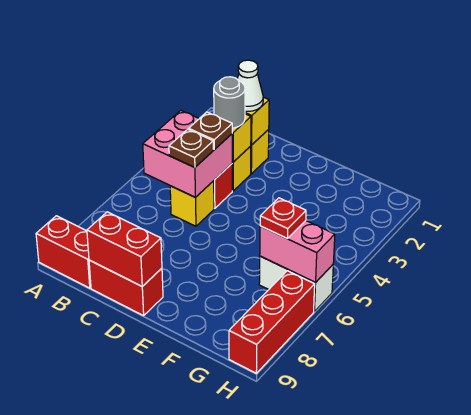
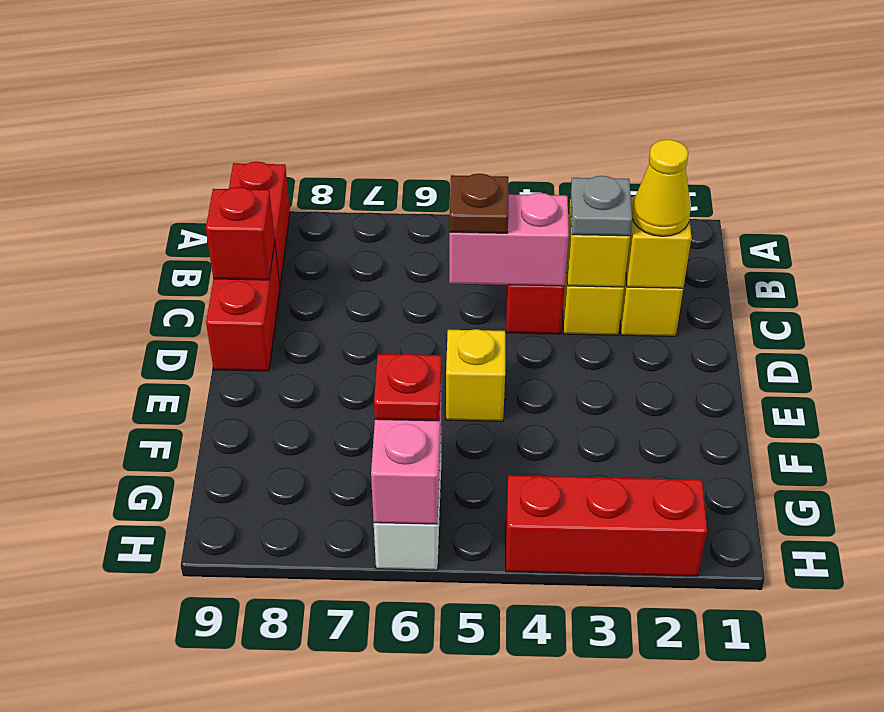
pink 2x2 brick [143,111,232,197] -> pink 1x2 brick [449,193,569,286]
white 1x1 cone [237,60,263,111] -> yellow 1x1 cone [632,140,691,236]
grey 1x1 round brick [214,77,245,128] -> grey 1x1 plate [570,176,632,236]
brown 1x1 plate [189,112,232,150] -> none
yellow 1x1 brick [170,181,214,226] -> yellow 1x1 brick moved to [446,329,505,421]
red 1x2 brick [87,212,162,286] -> red 1x1 brick [206,187,275,280]
red 1x3 brick [229,271,315,373] -> red 1x3 brick moved to [506,475,707,576]

